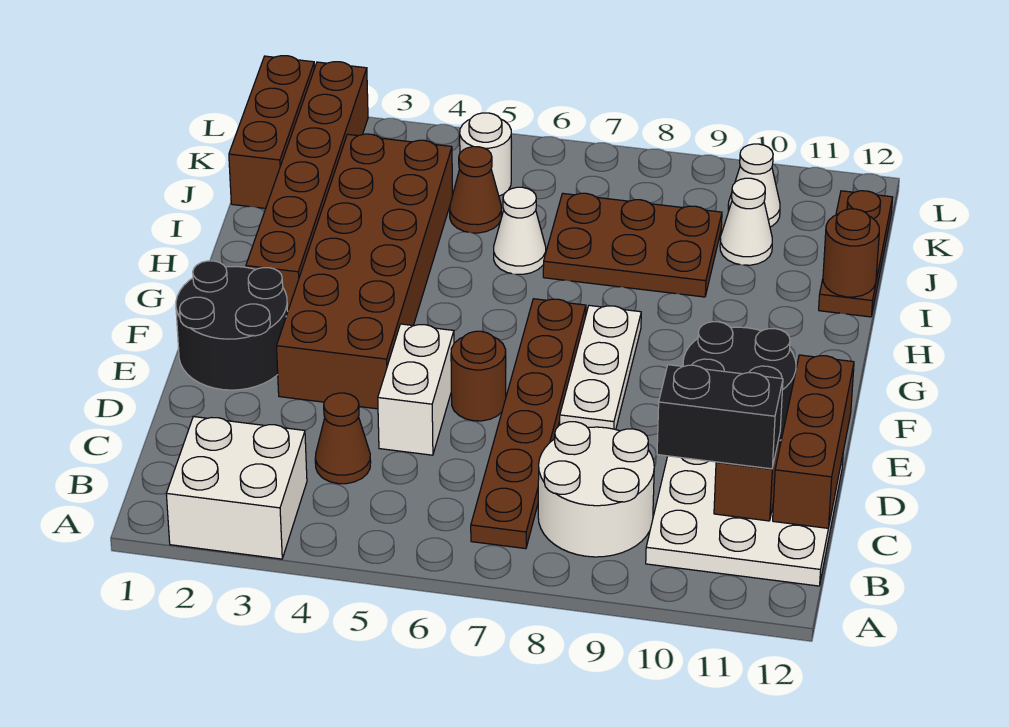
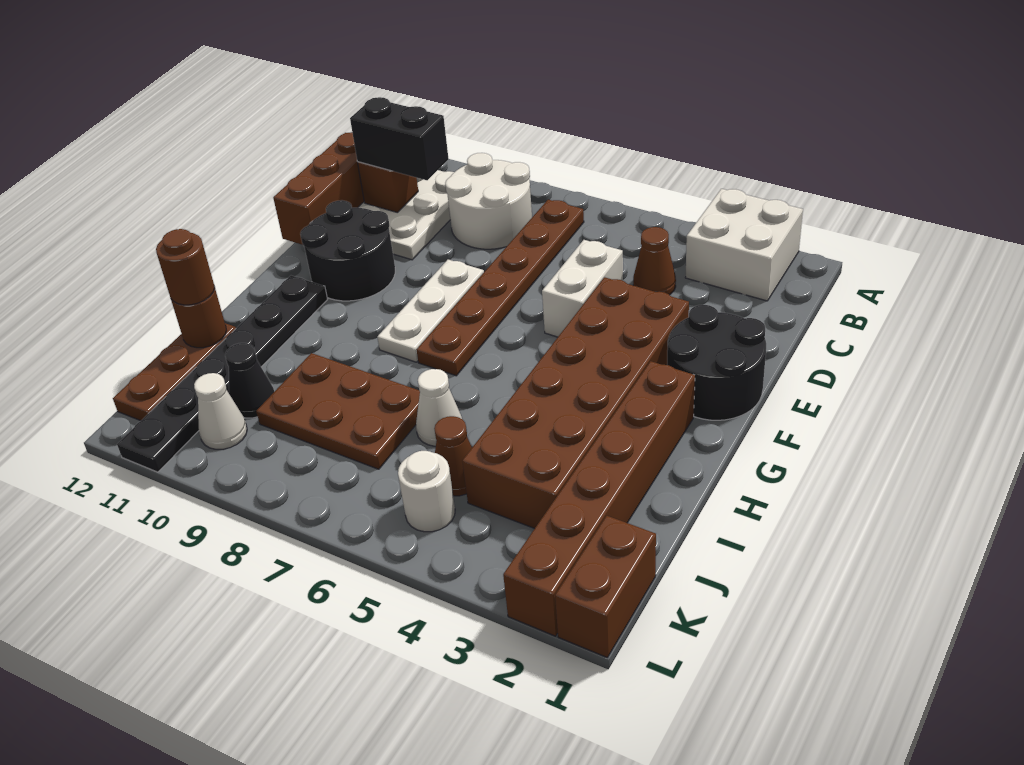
brown 1x1 round brick [451,331,506,421] -> brown 1x1 round brick moved to [156,229,215,305]
none -> black 1x6 plate [117,276,327,472]
brown 1x3 brick [229,56,315,208] -> brown 1x2 brick [555,516,656,658]
white 1x1 cone [720,178,772,265] -> black 1x1 cone [225,343,274,418]

